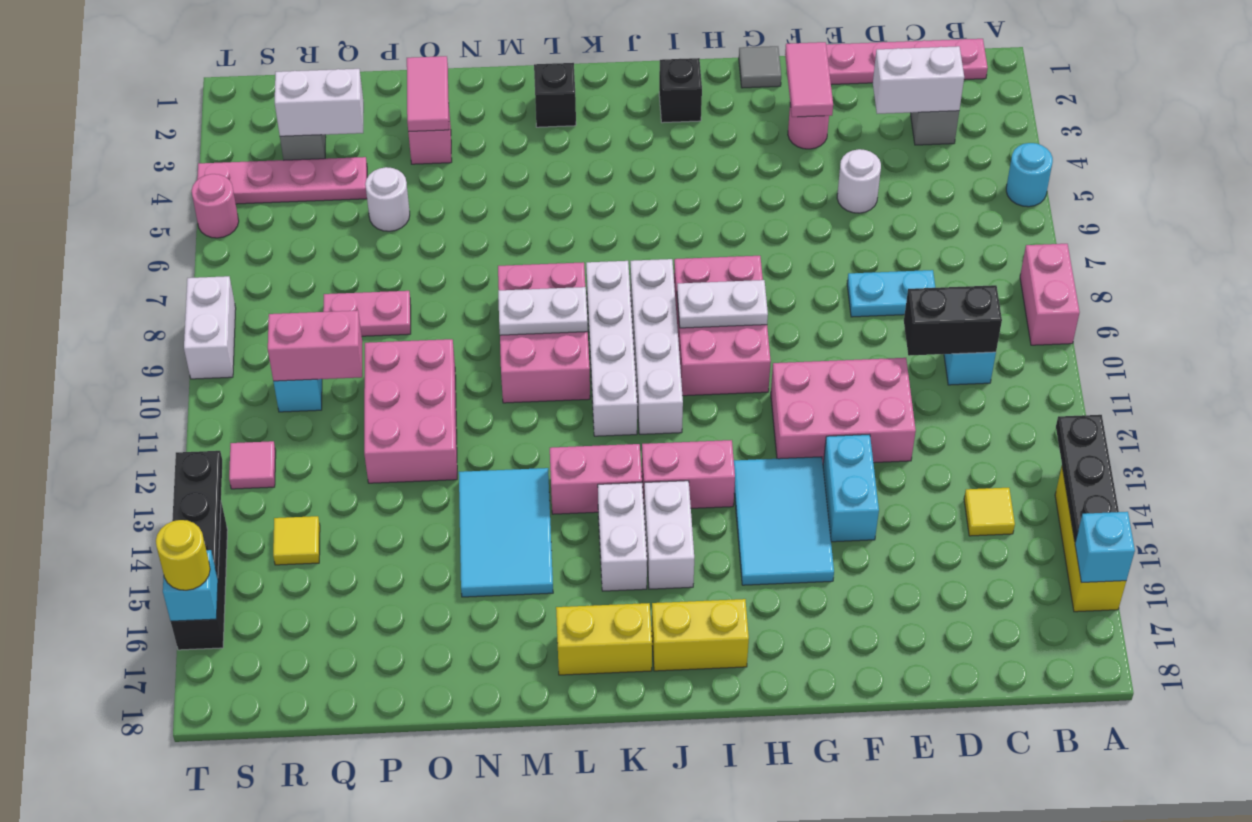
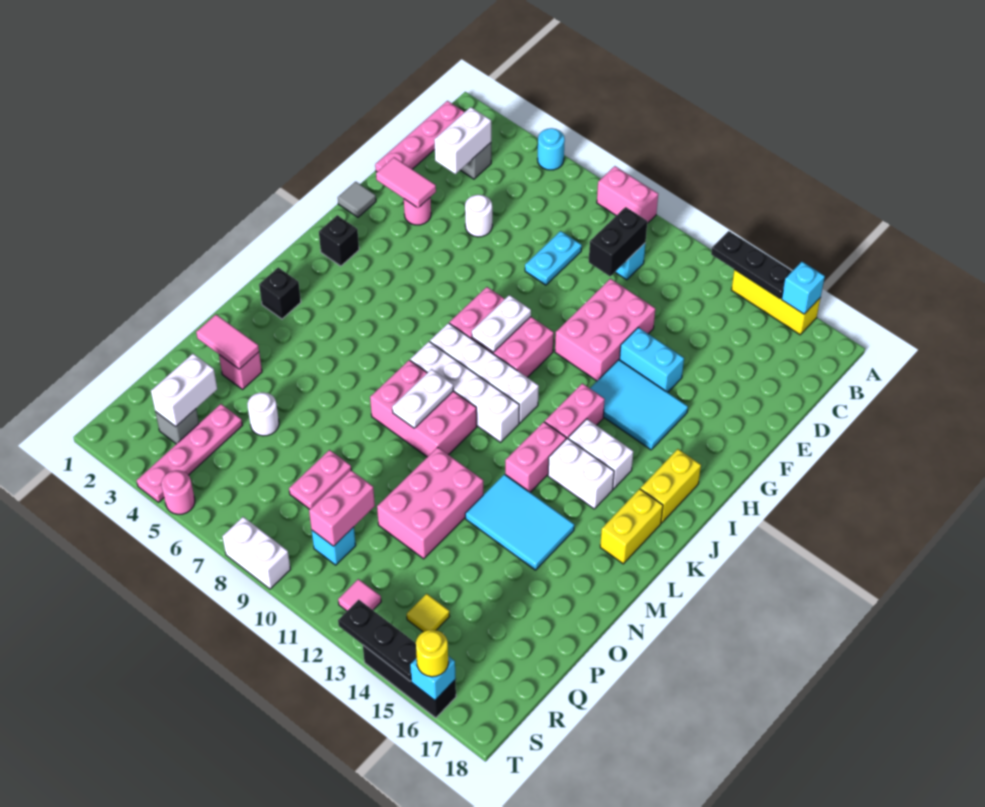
yellow 1x1 tile [964,488,1015,536] -> none
pink 2x3 brick [364,339,457,483] -> pink 2x3 brick turned to [377,447,483,559]

